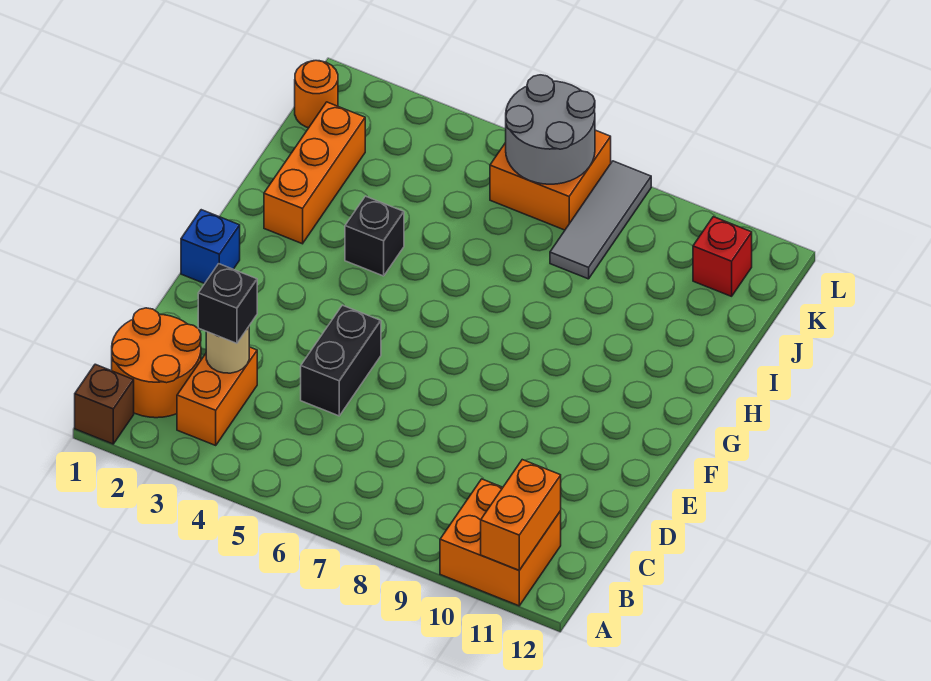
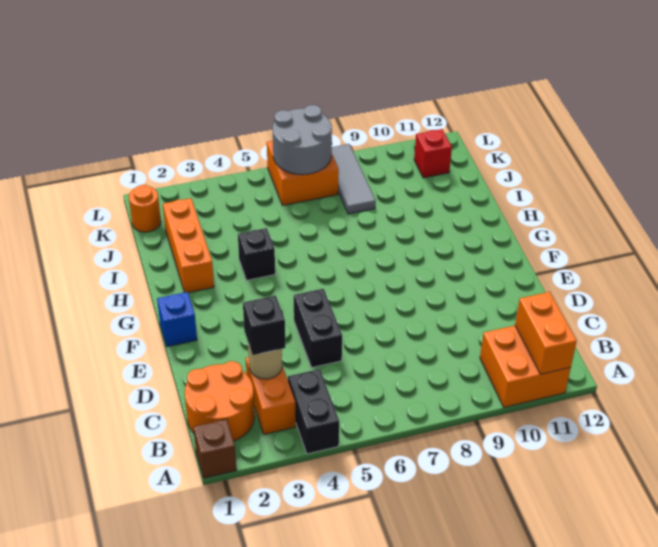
none -> black 1x2 brick [288,369,339,454]

